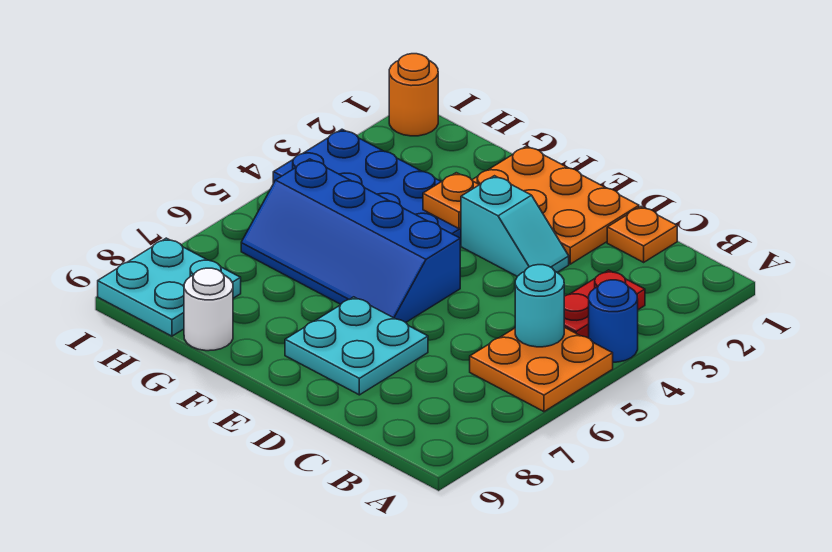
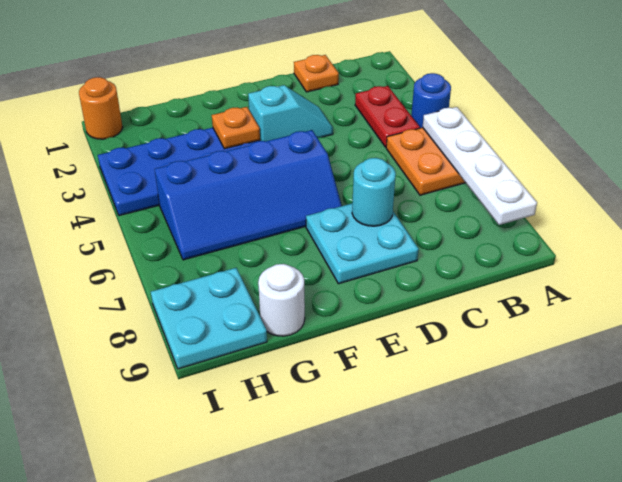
none -> white 1x4 plate [423,107,537,225]
cyan 1x1 round brick [515,265,564,347] -> cyan 1x1 round brick moved to [352,158,396,226]
orange 2x3 plate [472,146,639,264] -> none

